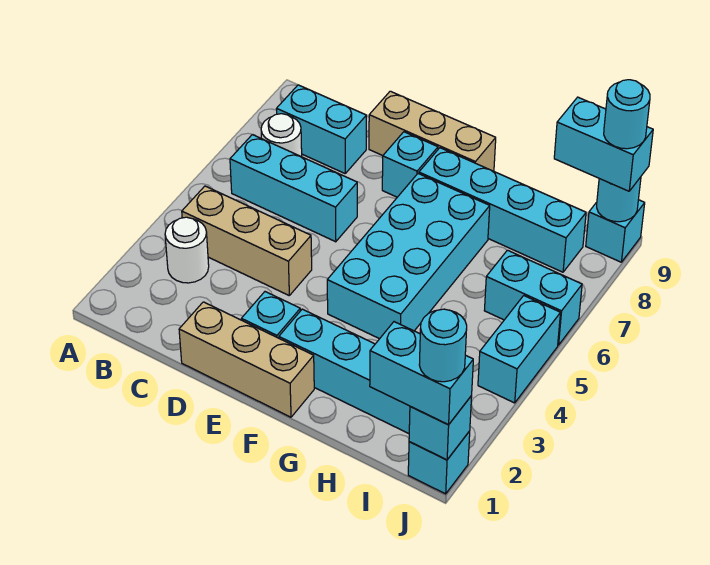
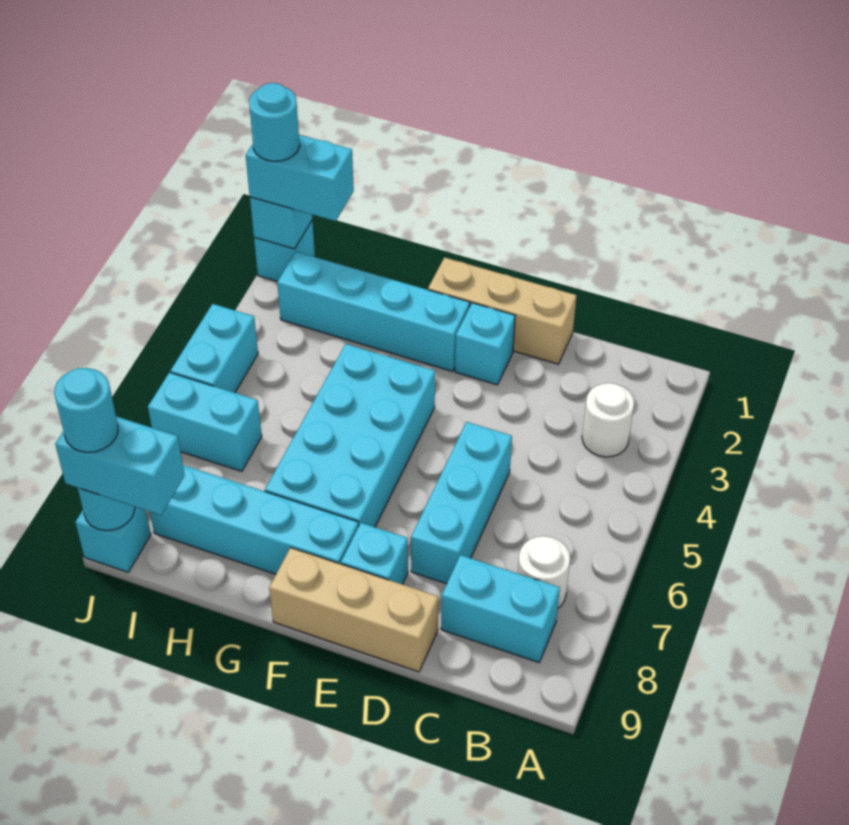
tan 1x3 brick [182,186,312,295] -> none
cyan 1x3 brick [230,135,357,242] -> cyan 1x3 brick turned to [411,422,512,584]

